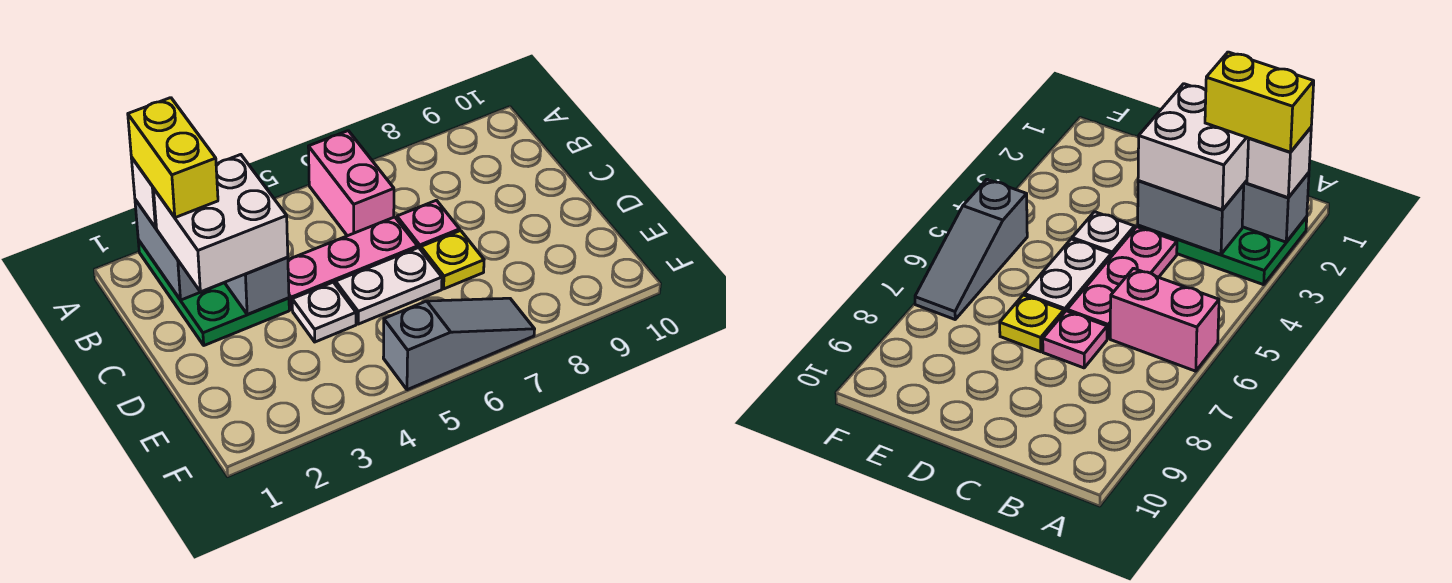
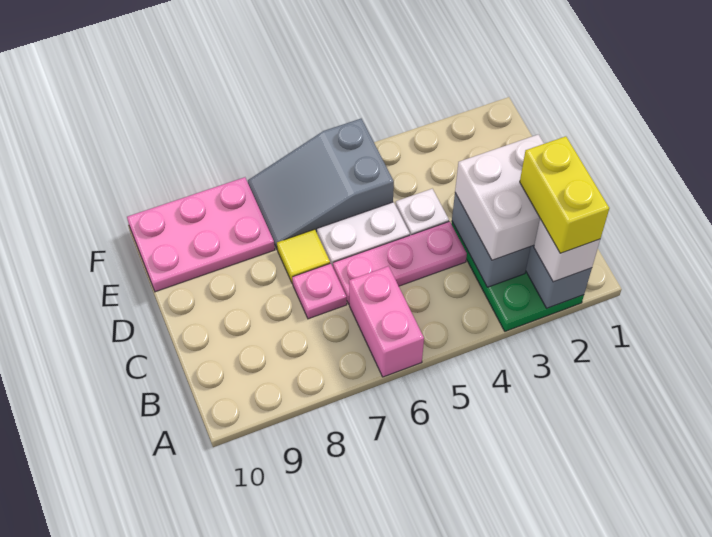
yellow 1x1 plate [421,231,484,289] -> yellow 1x1 tile [277,229,330,284]
none -> pink 2x3 plate [127,177,275,292]
grey 1x3 slope [383,298,535,390] -> grey 2x3 slope [248,119,394,248]

